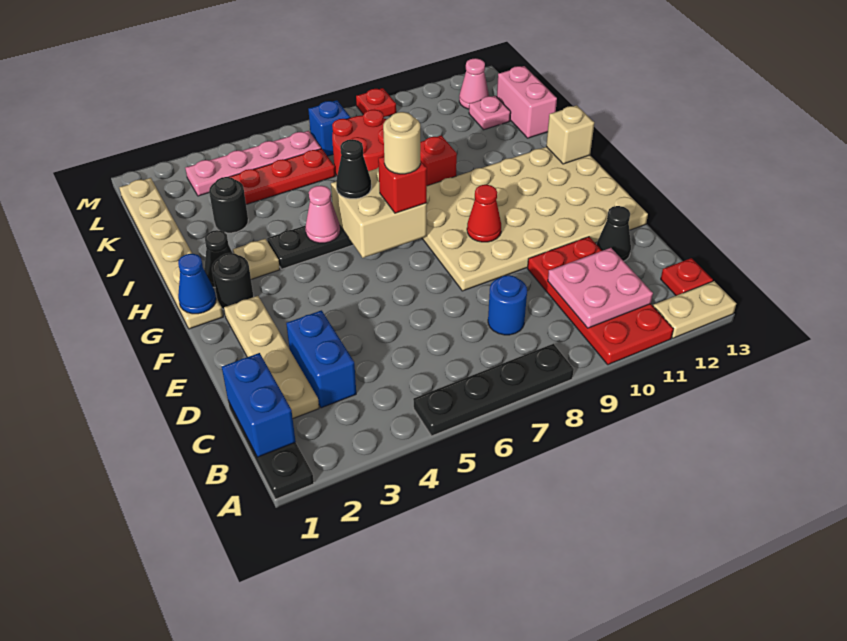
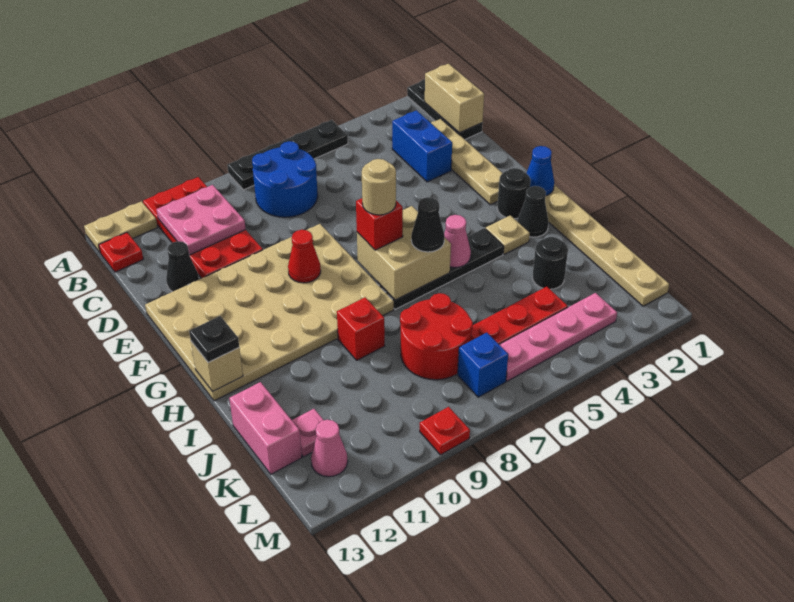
blue 1x2 brick [222,353,296,457] -> tan 1x2 brick [425,64,484,133]
blue 1x1 round brick [488,275,527,335] -> blue 2x2 round brick [252,141,318,217]
none -> black 1x1 plate [189,316,239,363]

